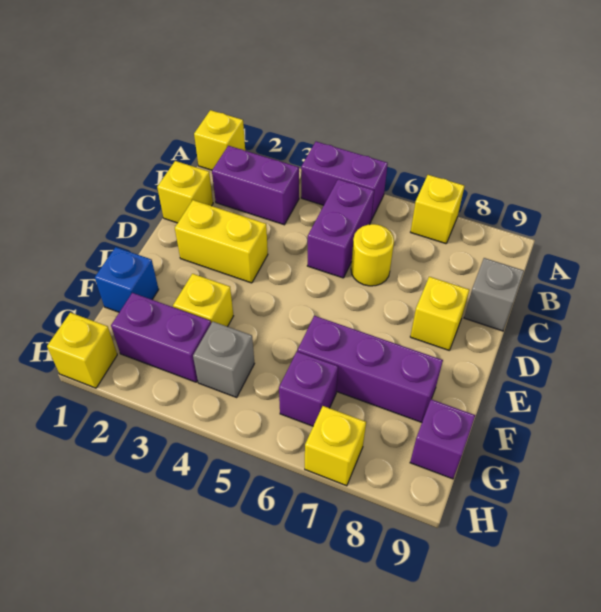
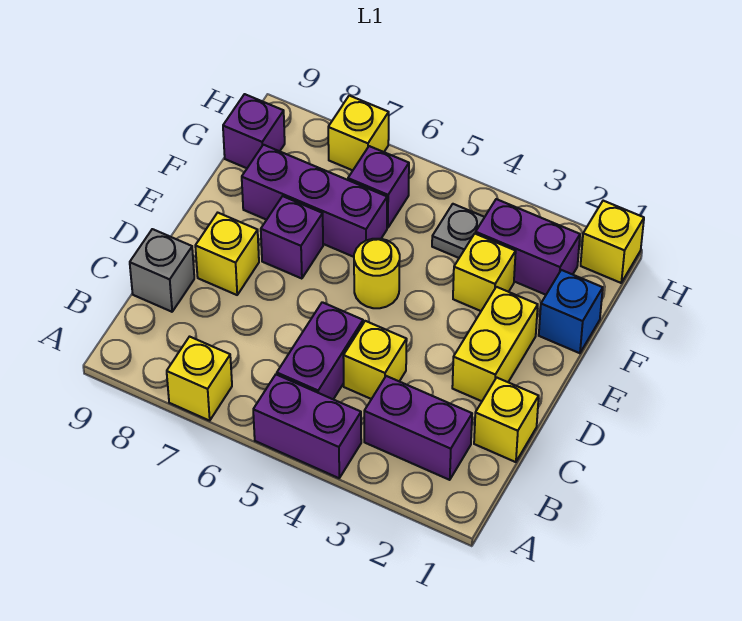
yellow 1x1 brick [194,110,245,170] -> yellow 1x1 brick moved to [343,321,407,399]
yellow 1x1 round brick [351,224,394,286] -> yellow 1x1 round brick moved to [354,239,400,308]
yellow 1x2 brick [175,200,268,283] -> yellow 1x2 brick turned to [452,287,538,401]
none -> purple 1x1 brick [261,196,323,279]
grey 1x1 brick [193,322,254,397] -> grey 1x1 plate [432,204,484,258]

